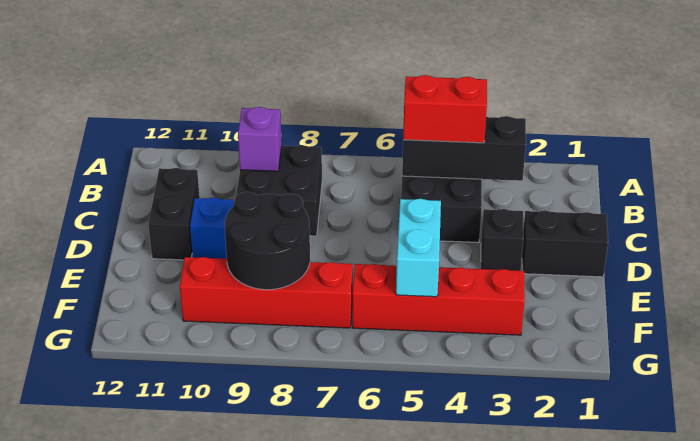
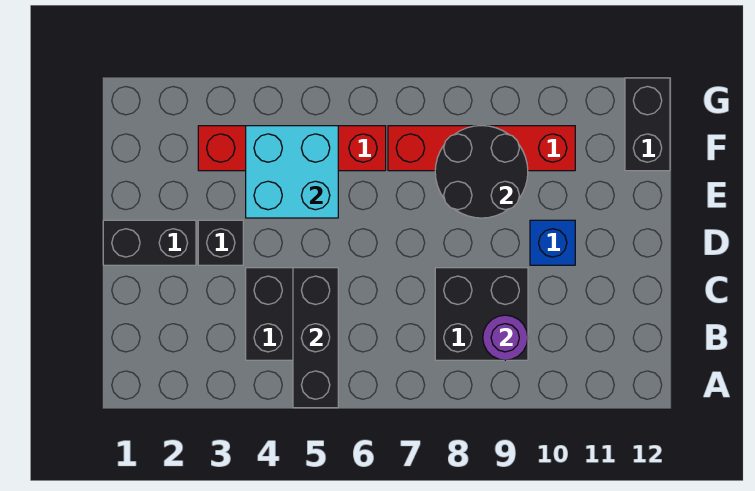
black 1x3 brick [402,116,526,181] -> black 1x3 brick turned to [293,268,338,408]
red 1x2 brick [403,75,487,143] -> none
purple 1x1 brick [238,107,282,171] -> purple 1x1 round brick [483,315,528,360]
black 1x2 brick [148,168,200,260] -> black 1x2 brick moved to [625,78,670,171]
cyan 1x2 brick [396,199,441,297] -> cyan 2x2 brick [246,126,338,218]

